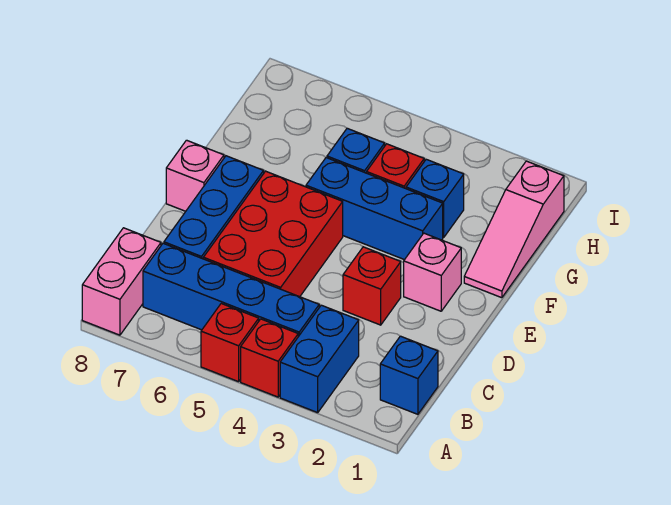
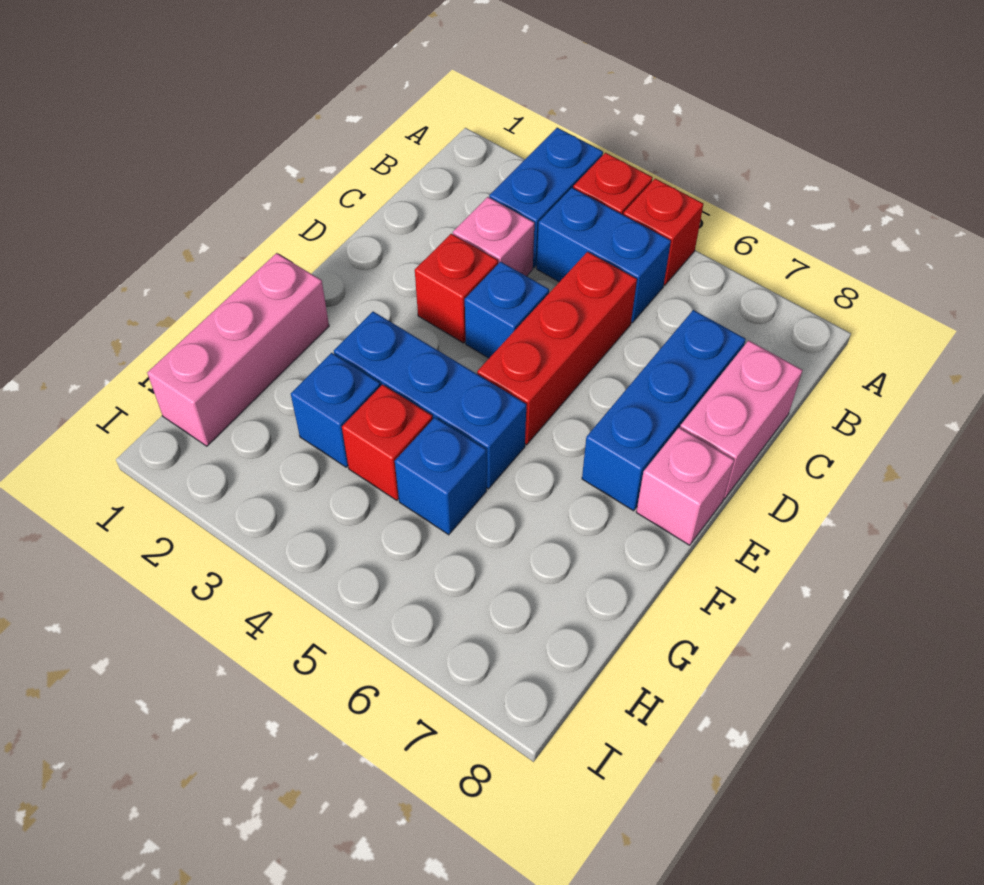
pink 1x2 brick [82,228,161,335] -> pink 1x2 brick moved to [680,340,803,499]
blue 1x1 brick [380,336,438,414] -> blue 1x1 brick moved to [465,262,549,358]
blue 1x4 brick [143,243,319,337] -> blue 1x2 brick [537,188,671,323]
red 2x3 brick [203,171,343,297] -> red 1x3 brick [477,252,637,445]
pink 1x1 brick [404,233,461,311] -> pink 1x1 brick moved to [453,197,534,276]
pink 1x3 slope [464,161,564,298] -> pink 1x3 brick [147,253,329,446]

